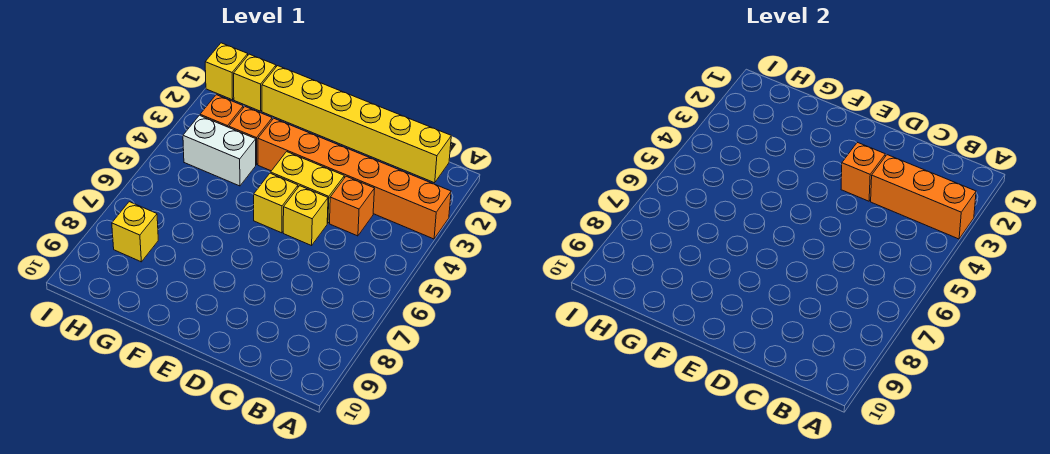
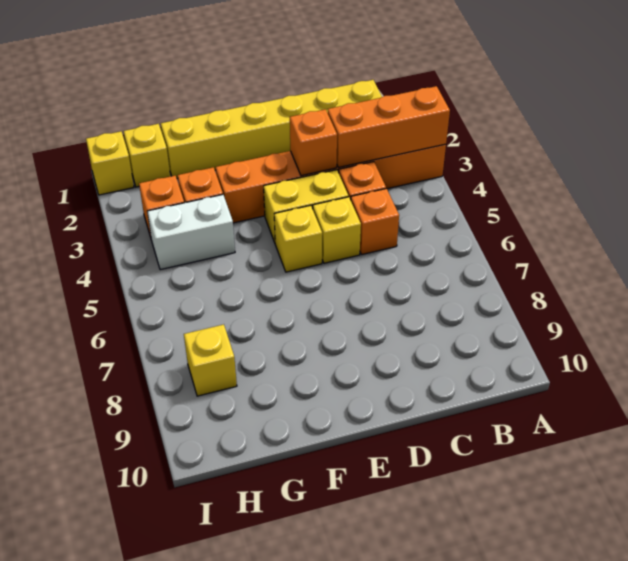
none -> orange 1x1 brick [351,189,399,255]

